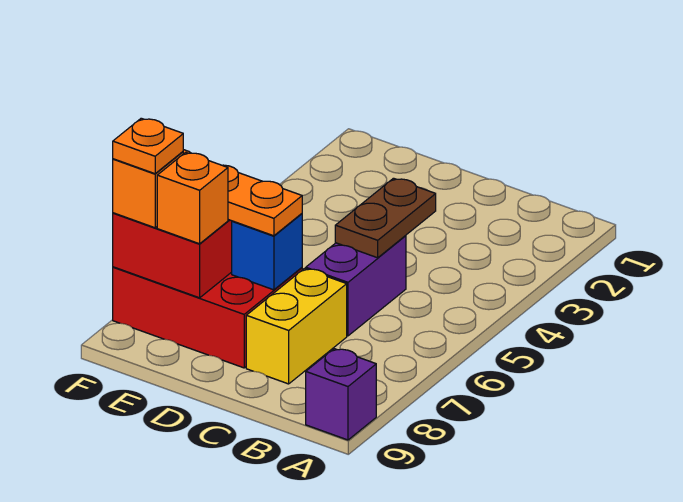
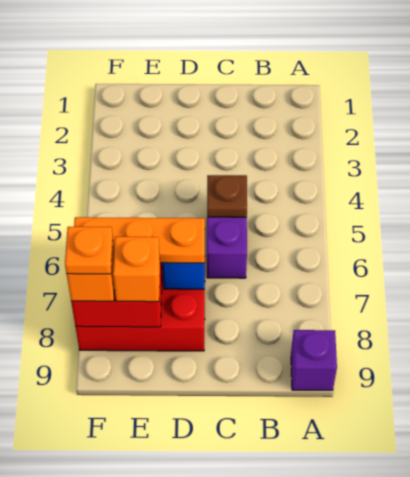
brown 1x2 plate [335,178,436,258] -> brown 1x1 plate [207,175,247,217]
yellow 1x2 brick [246,269,347,384] -> none

